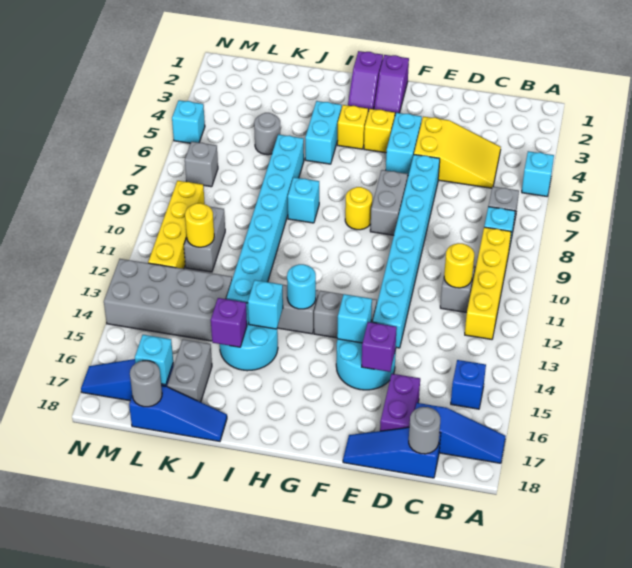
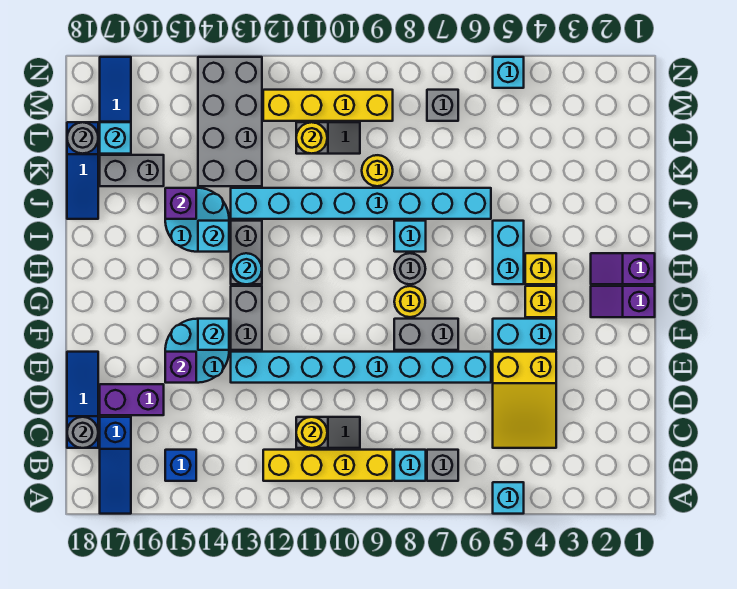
cyan 1x2 brick [305,101,342,164] -> cyan 1x2 brick turned to [493,221,524,284]
grey 1x1 round brick [254,113,280,155] -> grey 1x1 round brick moved to [394,253,425,284]
none -> yellow 1x1 round brick [362,155,393,186]
grey 1x2 brick [184,206,225,272] -> grey 1x2 slope [296,122,360,154]

